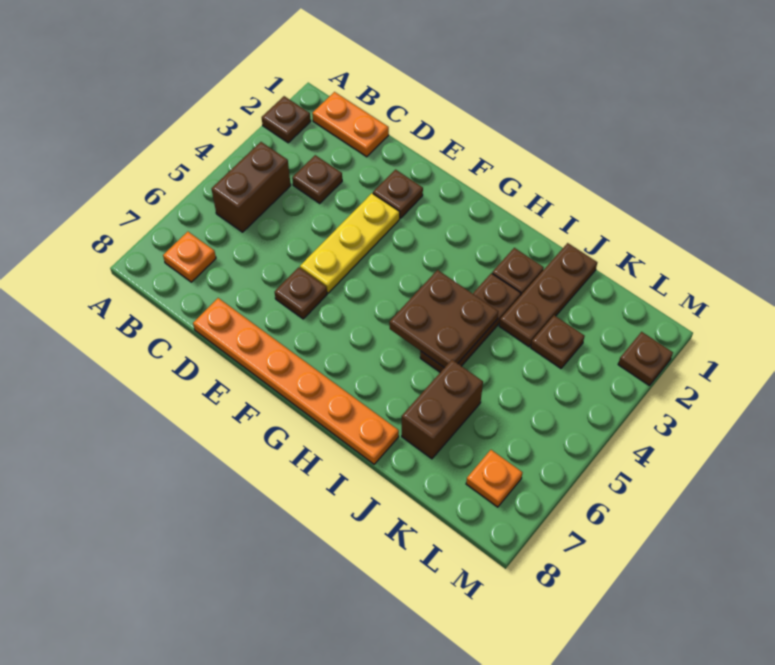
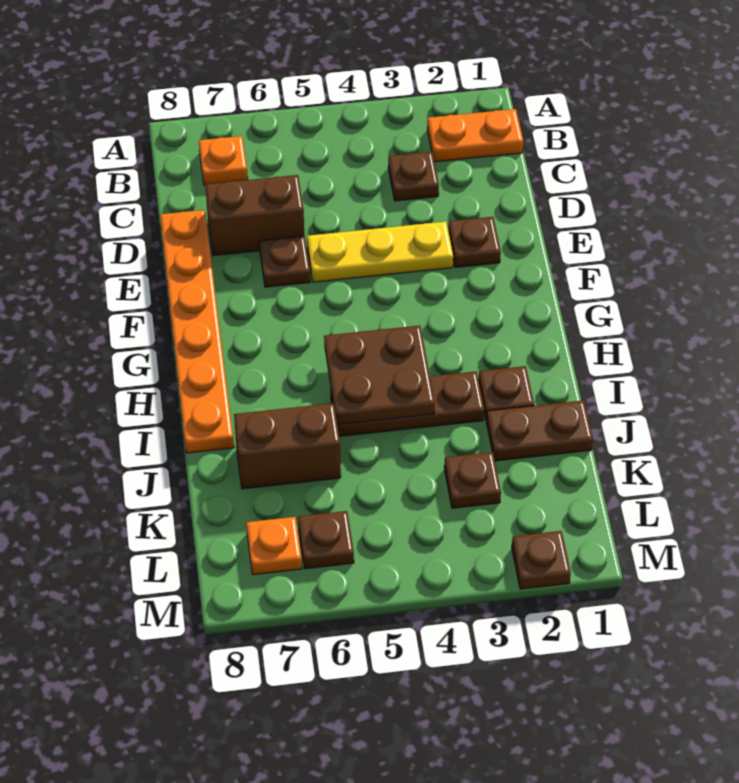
brown 1x1 plate [262,96,311,143] -> brown 1x1 plate moved to [298,511,354,569]
orange 1x2 plate [312,92,389,157] -> orange 1x2 plate turned to [427,109,523,162]
brown 1x2 brick [212,142,291,232] -> brown 1x2 brick moved to [205,175,304,256]
brown 1x3 plate [499,243,597,346] -> brown 1x2 plate [486,400,593,461]

